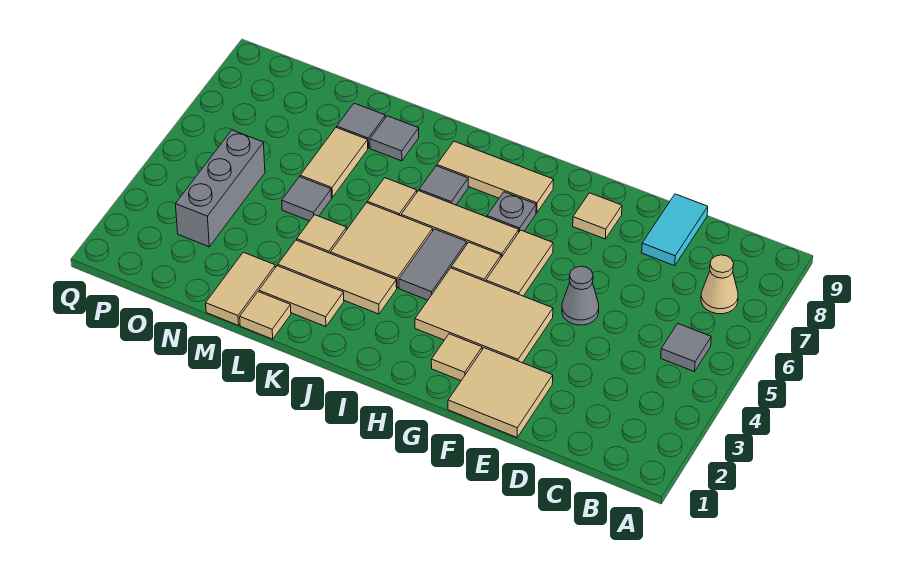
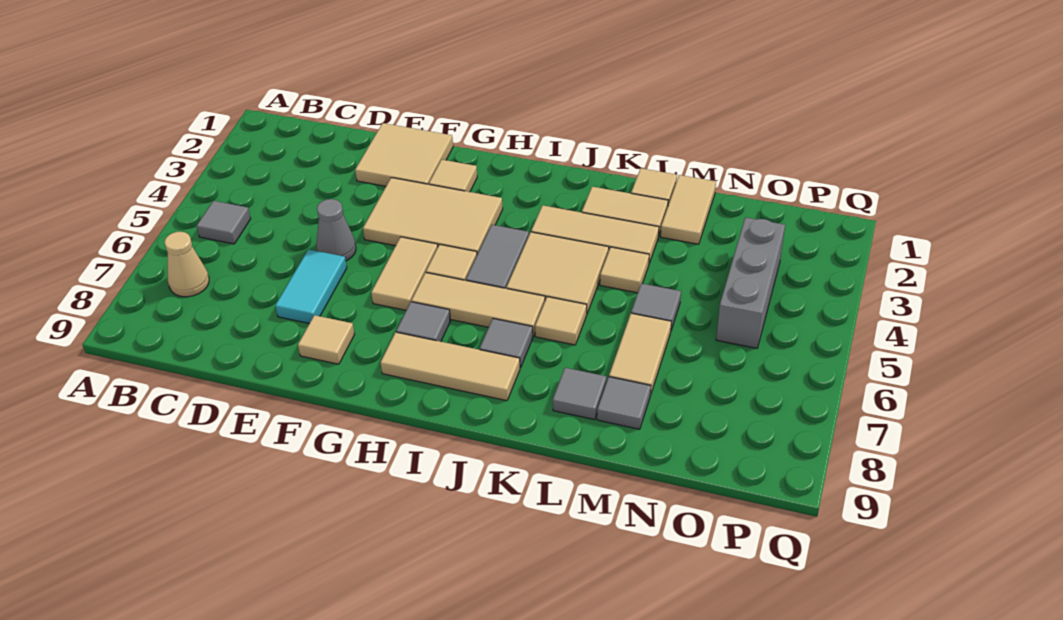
cyan 1x2 tile [642,194,708,266] -> cyan 1x2 tile moved to [275,249,347,324]
grey 1x1 plate [487,192,536,231] -> grey 1x1 tile [396,302,450,342]

